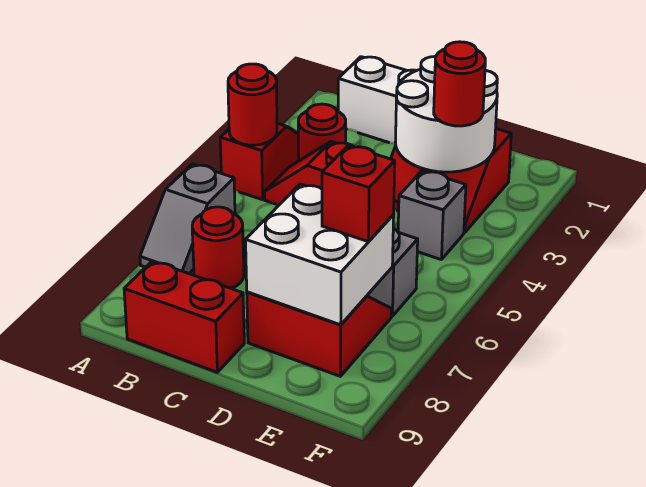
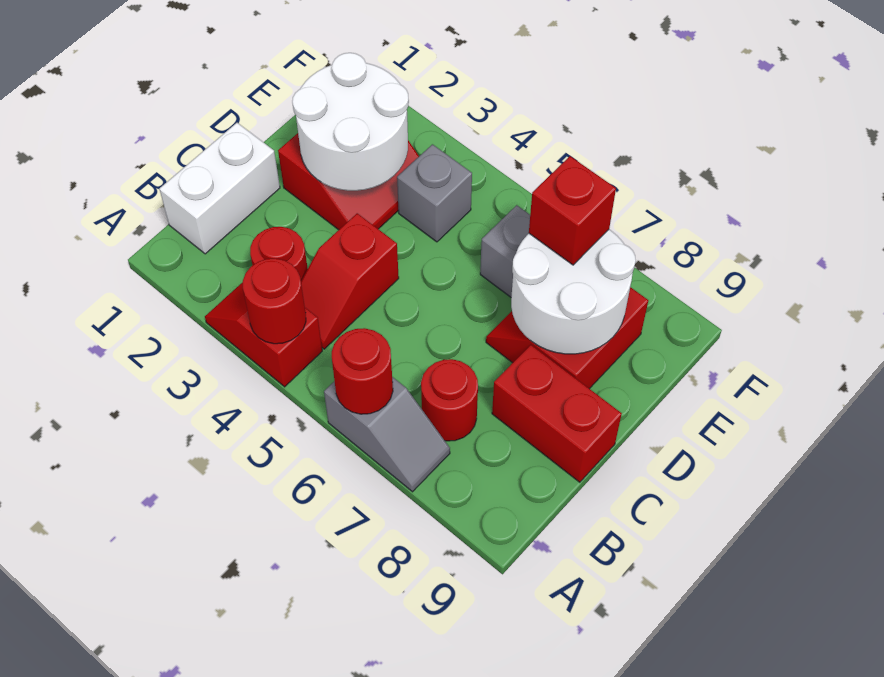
red 1x2 brick [124,261,244,372] -> red 1x2 brick turned to [492,345,622,482]
white 2x2 brick [246,184,394,325] -> white 2x2 round brick [511,230,636,354]
red 1x1 round brick [434,42,485,126] -> red 1x1 round brick moved to [332,328,393,414]

